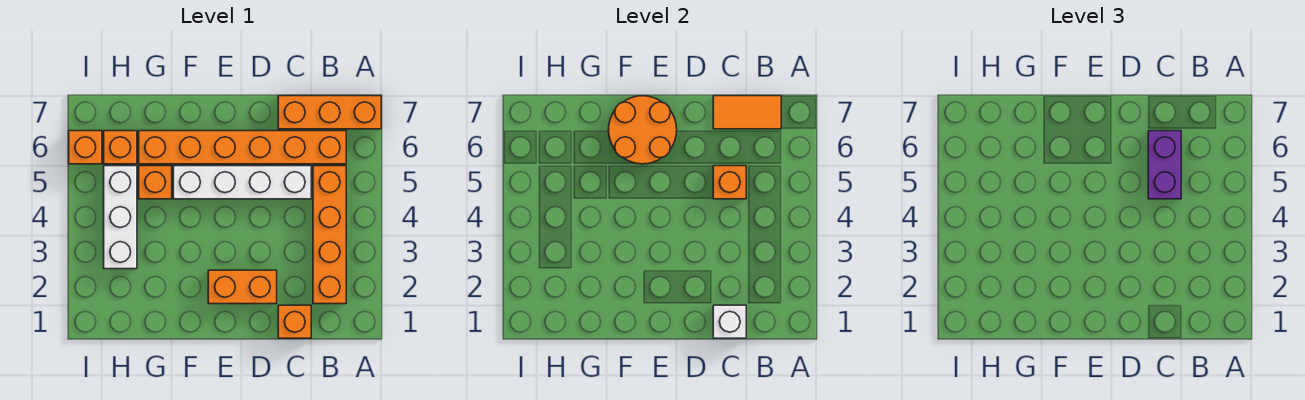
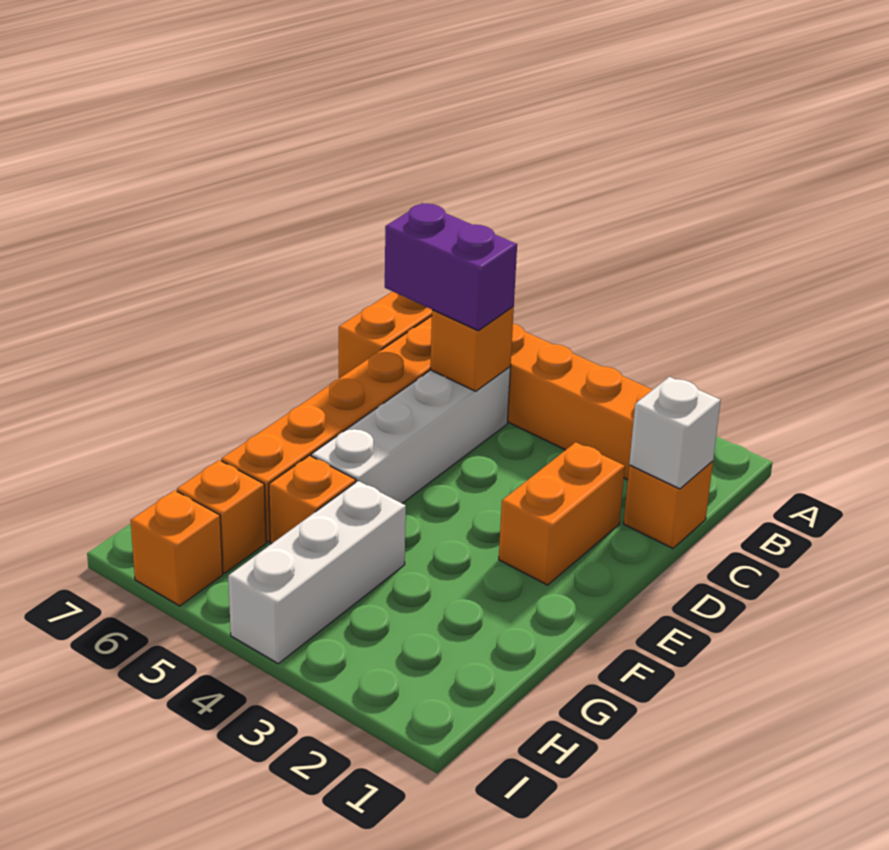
orange 1x2 tile [713,96,781,129] -> none
orange 2x2 round brick [608,96,677,164] -> none
white 1x3 brick [104,166,137,269] -> white 1x3 brick turned to [228,481,406,664]

